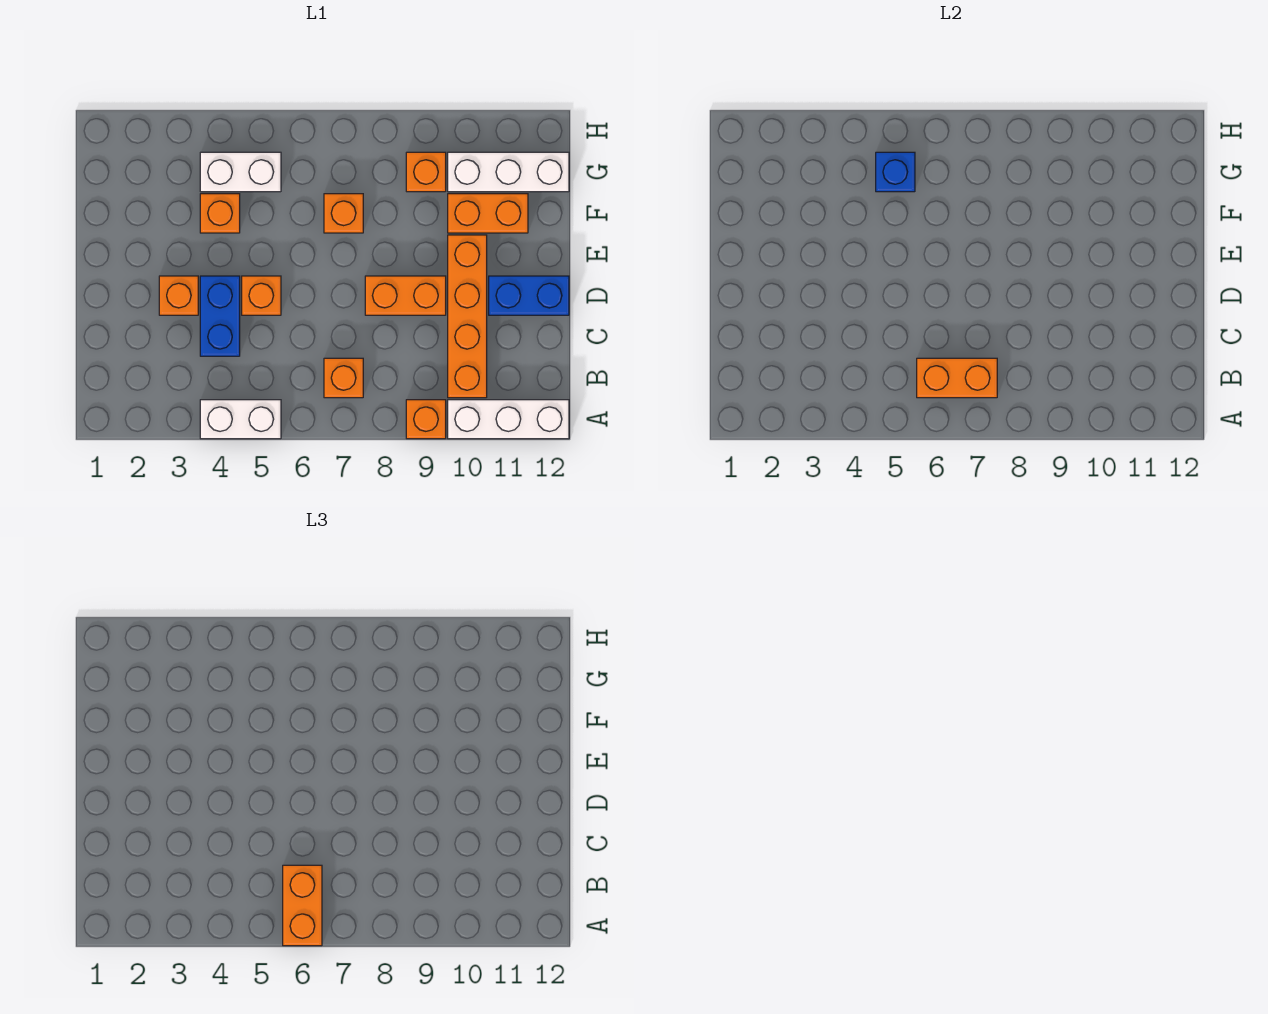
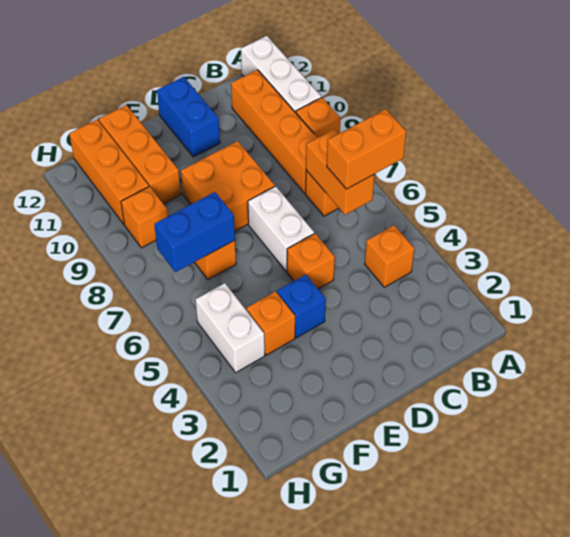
white 1x2 brick [200,400,281,439] -> white 1x2 brick moved to [248,186,314,271]
orange 1x4 brick [448,235,487,398] -> orange 1x4 brick turned to [231,70,317,193]
blue 1x2 brick [200,276,240,356] -> blue 1x2 brick moved to [154,192,235,272]
orange 1x1 brick [159,276,198,315] -> orange 1x1 brick moved to [365,225,414,287]
orange 1x2 brick [365,276,446,315] -> orange 2x2 brick [181,141,275,231]
orange 1x2 brick [448,194,528,233] -> orange 1x3 brick [99,105,181,204]
blue 1x1 brick [876,152,915,192] -> blue 1x1 brick moved to [277,275,326,338]
white 1x3 brick [448,152,569,192] -> orange 1x3 brick [69,120,149,224]

